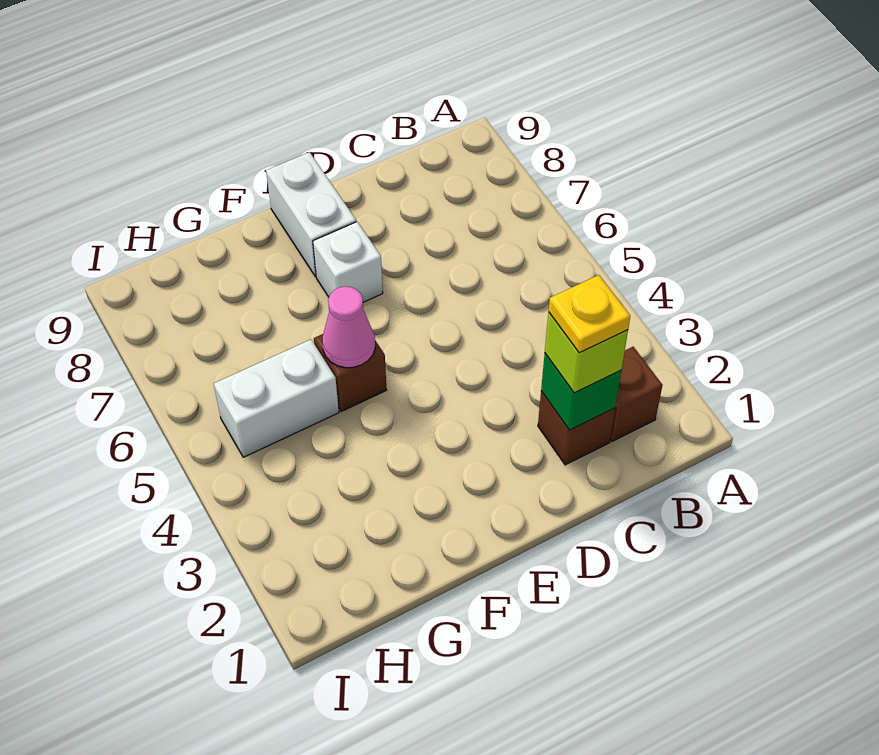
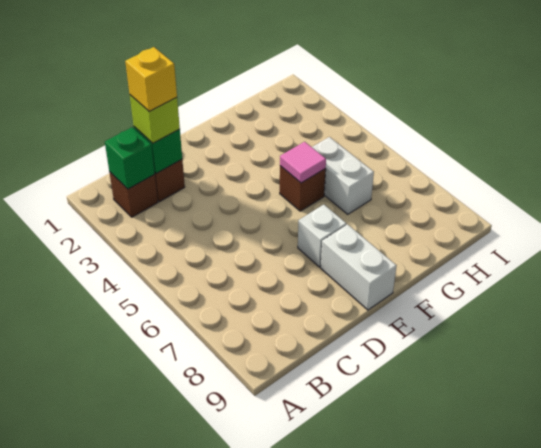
none -> green 1x1 brick [105,127,155,189]
yellow 1x1 plate [549,275,630,353] -> yellow 1x1 brick [125,47,177,111]
pink 1x1 cone [322,286,375,368] -> pink 1x1 tile [280,142,326,183]
white 1x2 brick [214,340,339,457] -> white 1x2 brick turned to [312,137,374,214]

